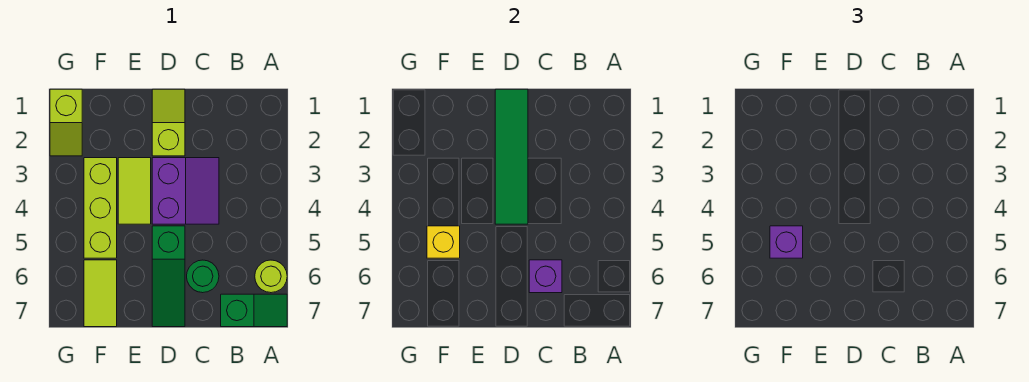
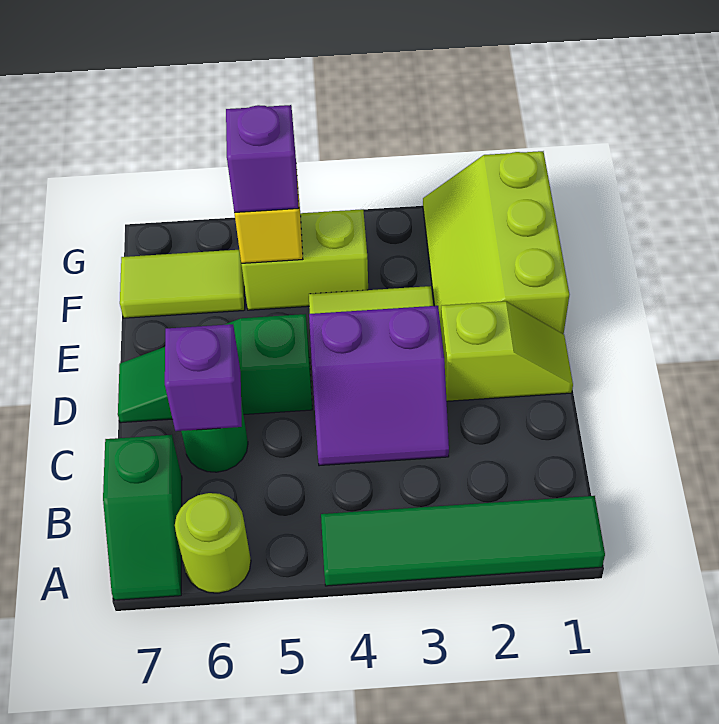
green 1x4 tile [495,89,528,224] -> green 1x4 tile moved to [321,496,605,586]
lime 1x3 brick [84,158,117,258] -> lime 1x2 brick [241,209,368,310]
lime 1x2 slope [50,89,82,156] -> lime 2x3 slope [423,151,569,334]

